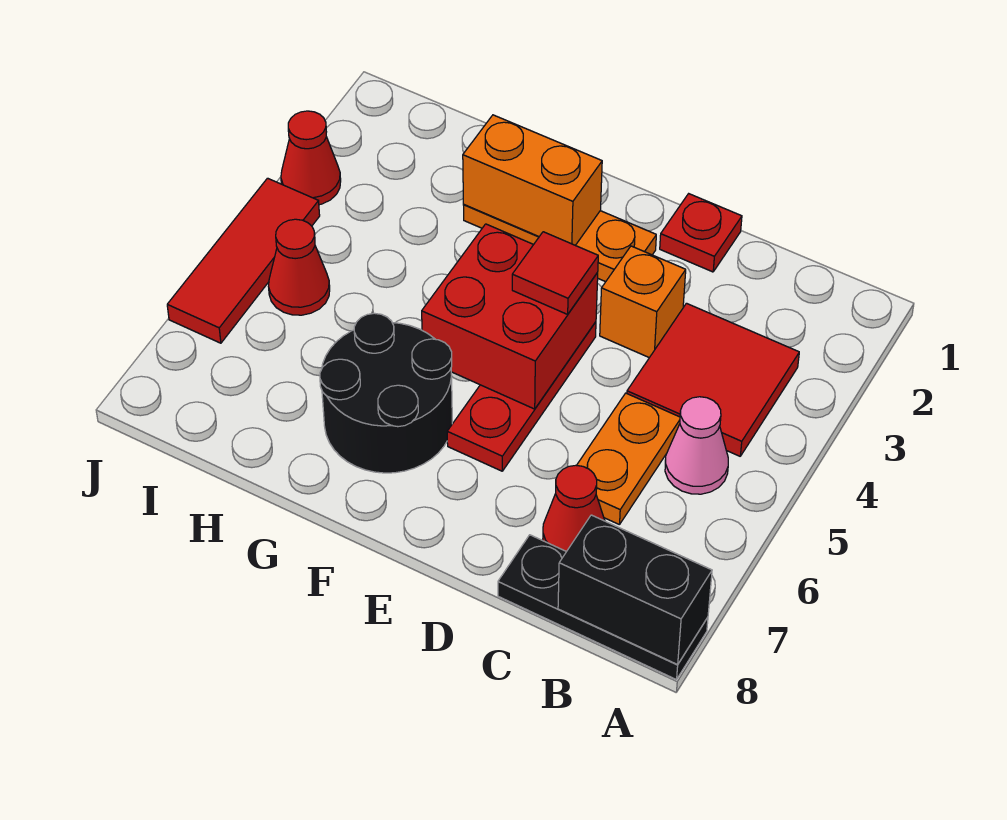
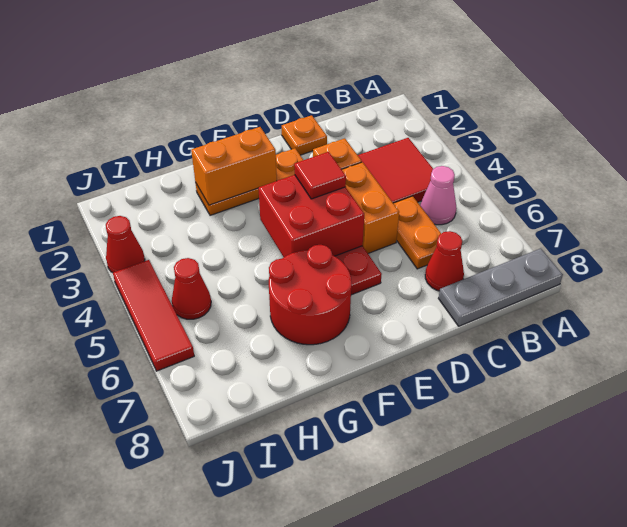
black 1x3 plate [498,535,708,680] -> grey 1x3 plate [438,248,563,326]
black 1x2 brick [558,515,712,665] -> none
red 1x1 plate [660,194,742,272] -> orange 1x1 plate [282,115,327,155]
none -> orange 1x2 brick [341,162,399,253]
black 2x2 round brick [320,313,452,473] -> red 2x2 round brick [269,245,352,345]

